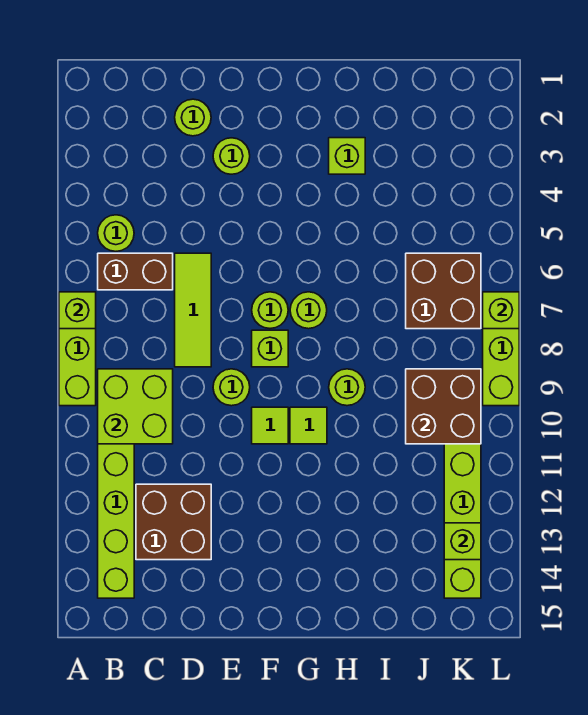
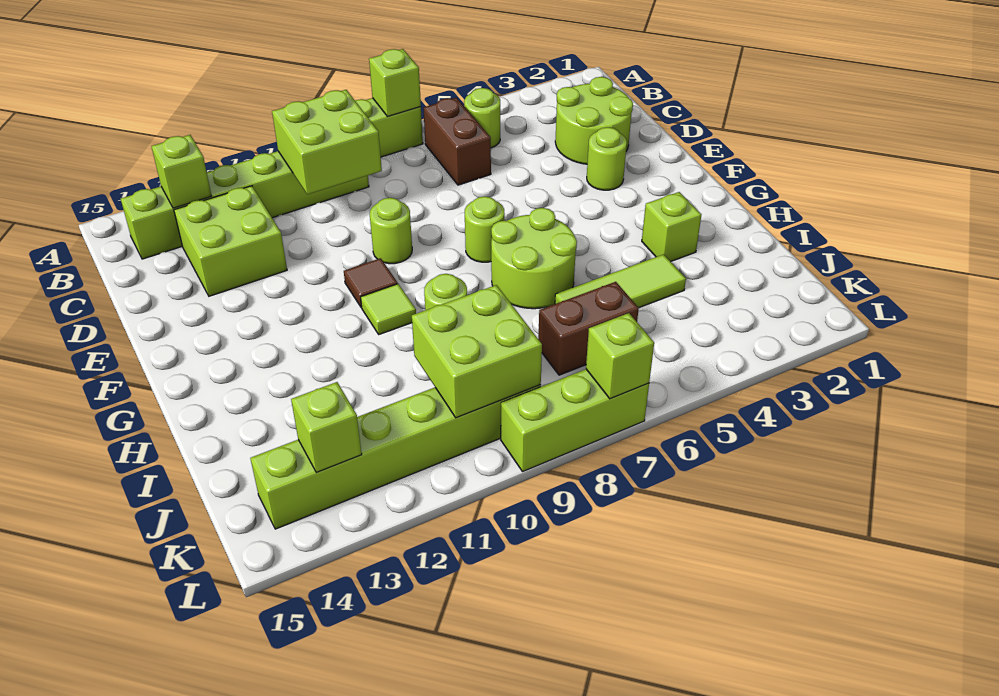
brown 2x2 brick [136,484,211,560] -> lime 2x2 brick [174,186,287,296]
lime 1x1 round brick [175,99,211,136] -> lime 2x2 round brick [555,77,633,164]
lime 1x3 tile [175,253,211,367] -> lime 1x3 tile moved to [555,254,686,308]
lime 1x1 brick [252,330,288,367] -> lime 1x1 brick moved to [151,135,211,208]
lime 1x1 tile [252,407,288,444] -> brown 1x1 tile [344,258,398,308]
lime 1x1 round brick [290,292,327,329] -> lime 2x2 round brick [491,208,577,309]
brown 2x2 brick [406,253,481,329] -> brown 1x2 brick [538,282,639,375]
brown 2x2 brick [406,369,481,444] -> lime 2x2 brick [412,285,542,418]

